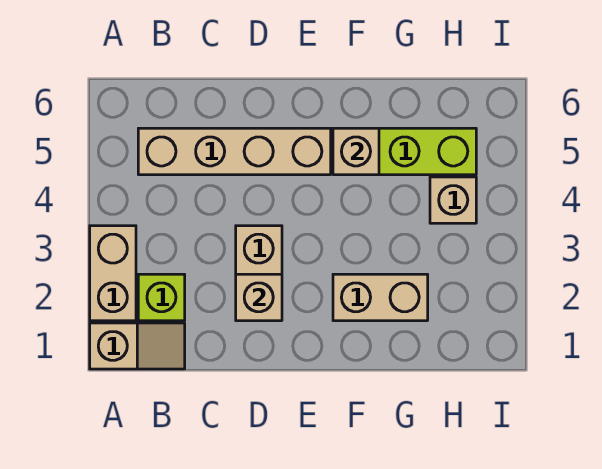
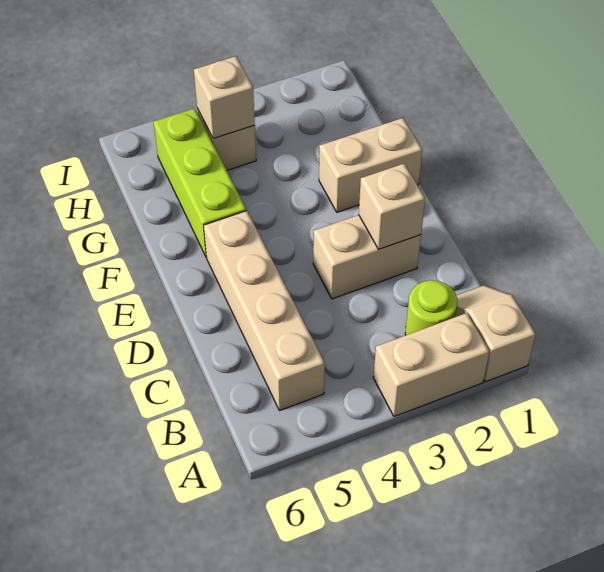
lime 1x1 brick [138,274,185,321] -> lime 1x1 round brick [405,280,457,335]
tan 1x2 brick [333,274,428,321] -> tan 1x2 brick turned to [319,118,422,212]
tan 1x1 brick [333,128,379,175] -> tan 1x1 brick moved to [194,56,255,138]

